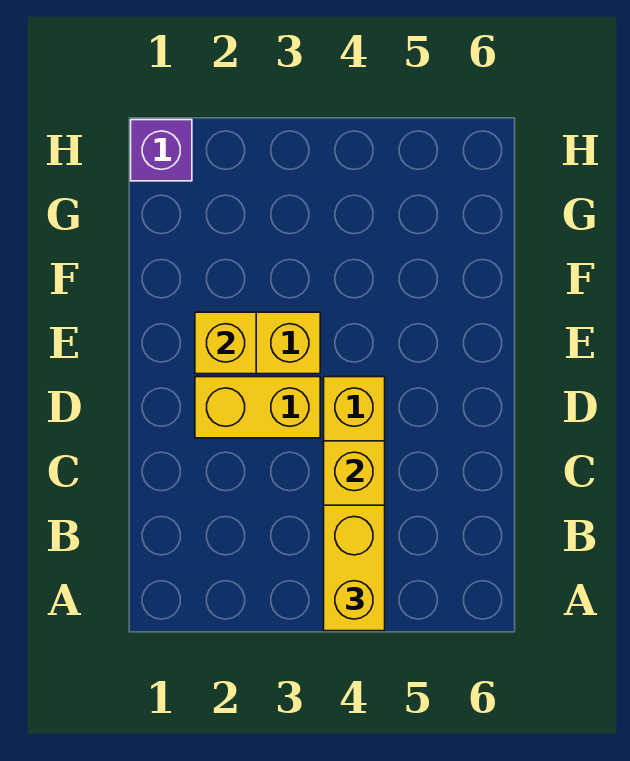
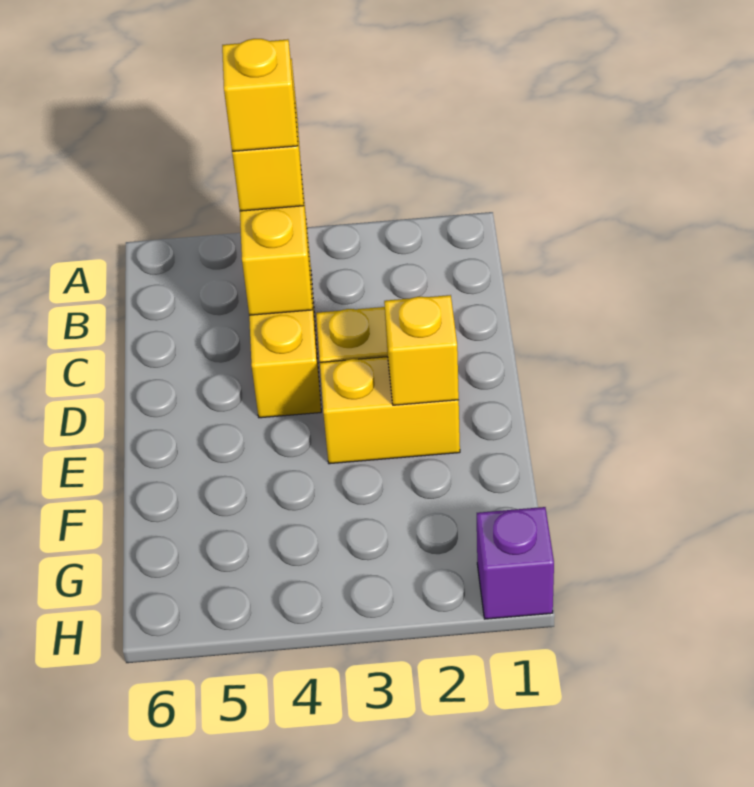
none -> yellow 1x1 brick [222,39,298,151]

